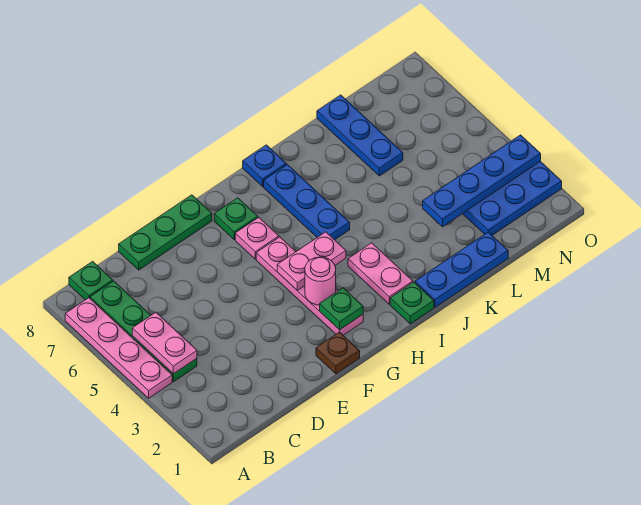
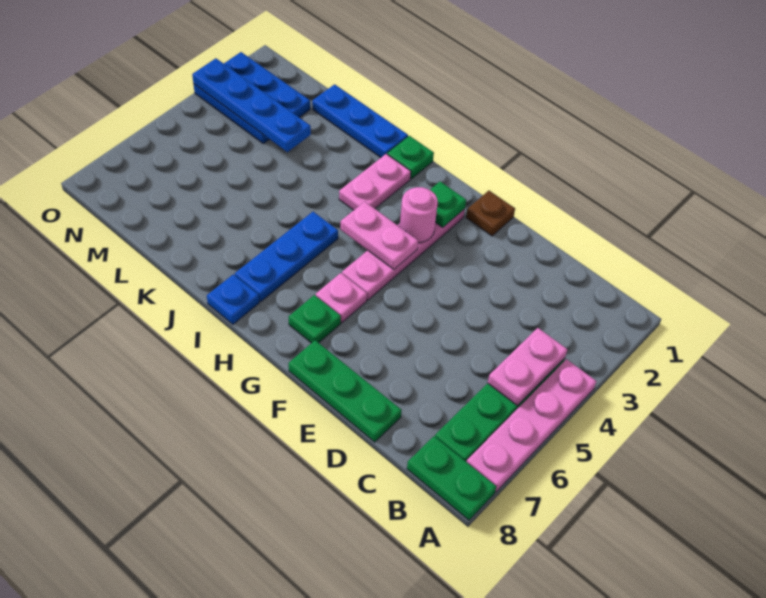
green 1x1 plate [69,261,113,300] -> green 1x2 plate [407,436,496,520]
blue 1x3 plate [317,95,403,176] -> none

